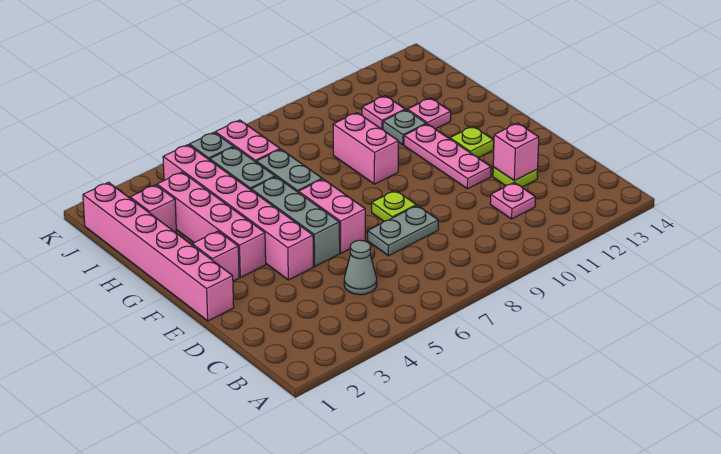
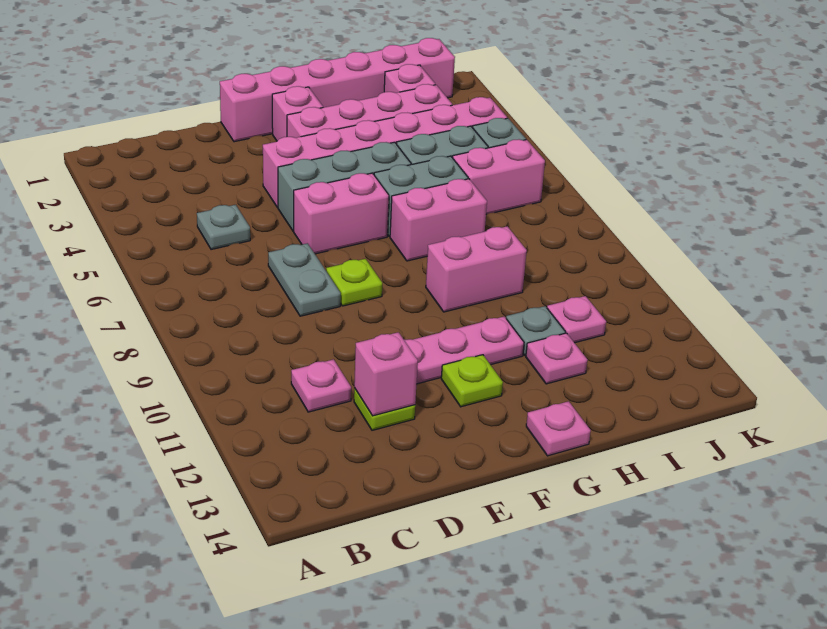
grey 1x1 cone [344,240,377,295] -> grey 1x1 plate [197,205,250,250]
none -> pink 1x2 brick [390,179,487,261]
none -> pink 1x1 plate [526,401,591,456]

